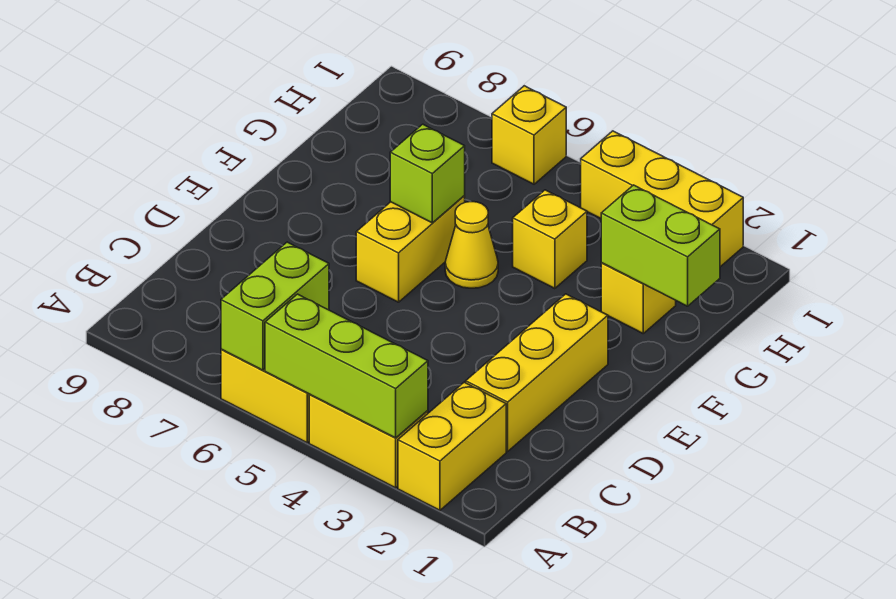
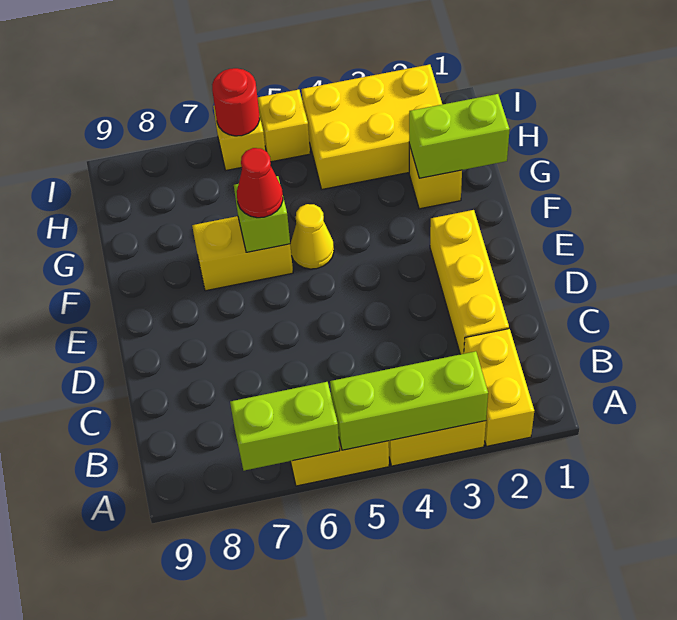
lime 1x2 brick [221,242,329,370] -> lime 1x2 brick turned to [230,382,340,471]
yellow 1x2 brick [356,196,465,302] -> yellow 1x2 brick turned to [192,216,293,291]
none -> red 1x1 cone [237,148,283,218]
yellow 1x1 brick [513,190,587,289] -> yellow 1x1 brick moved to [257,90,310,162]
yellow 1x3 brick [581,131,743,267] -> yellow 2x3 brick [301,64,442,189]
none -> red 1x1 round brick [212,68,260,136]

